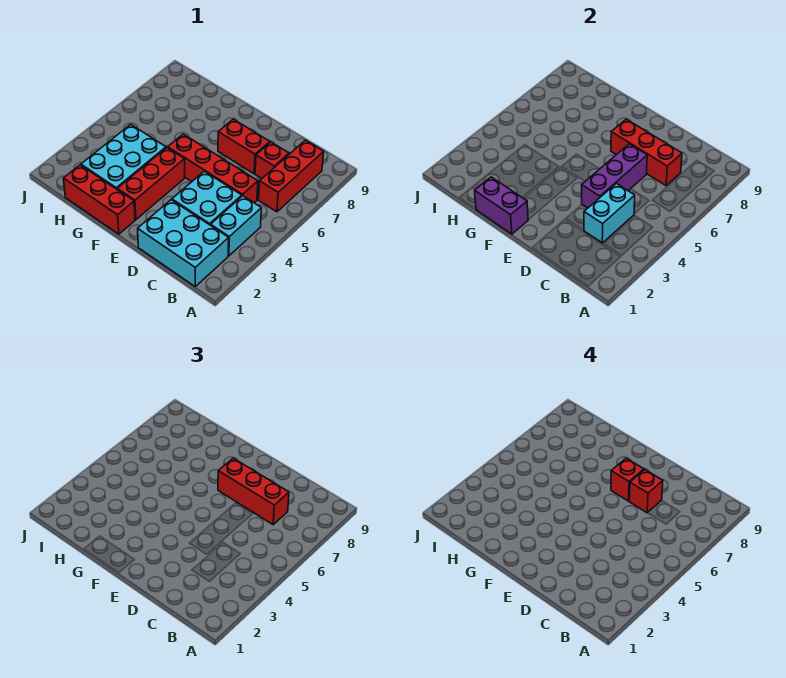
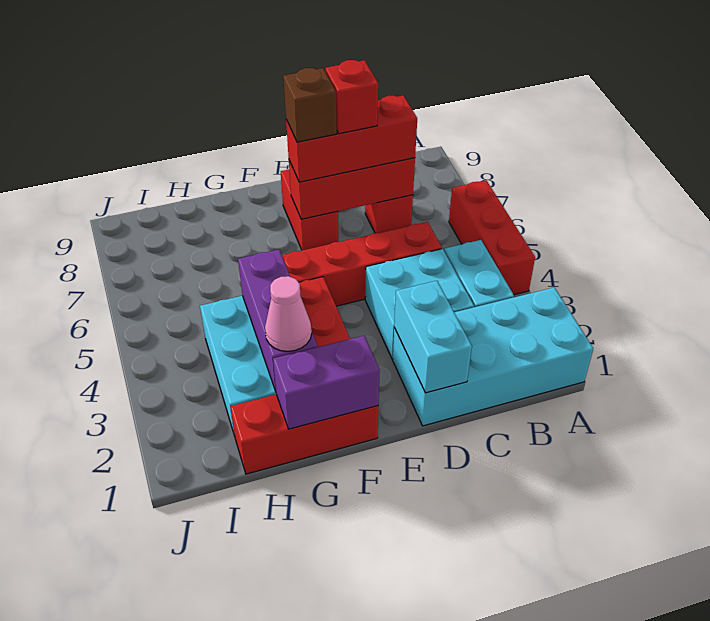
cyan 2x3 brick [138,200,229,286] -> cyan 2x4 brick [393,287,593,426]
red 1x3 brick [259,140,324,212] -> red 1x3 brick moved to [449,180,535,295]
cyan 1x2 brick [584,183,635,243] -> cyan 1x2 brick moved to [394,281,472,393]
purple 1x3 brick [582,144,647,208] -> purple 1x3 brick moved to [238,250,317,391]
red 1x2 brick [218,119,270,174] -> red 1x2 brick turned to [281,170,338,250]
red 1x1 brick [611,458,644,501] -> brown 1x1 brick [283,68,337,142]
none -> pink 1x1 cone [265,276,312,351]

